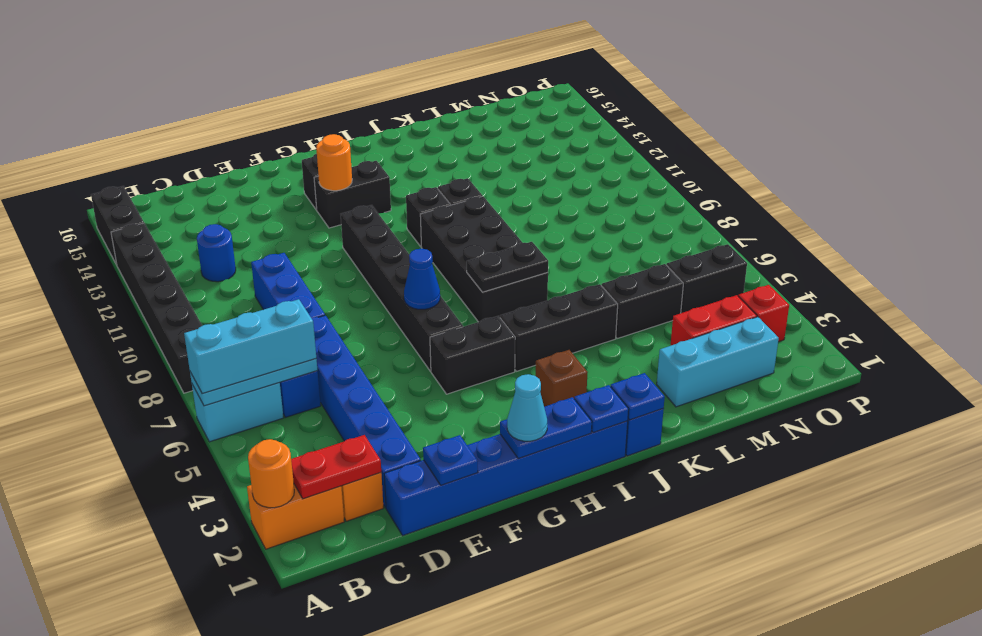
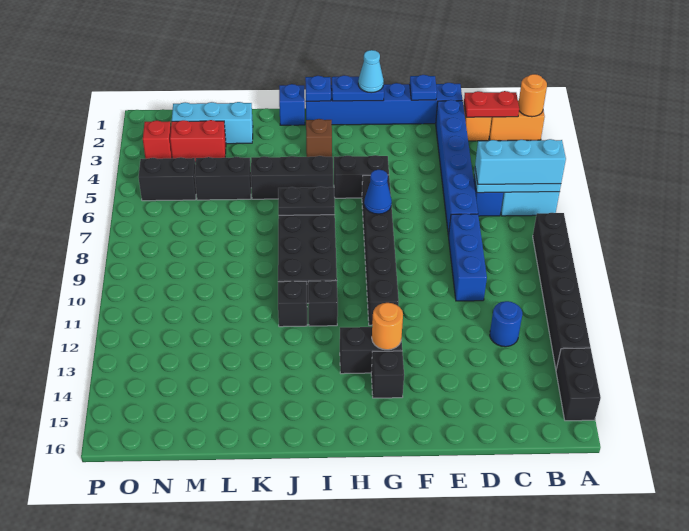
blue 1x1 plate [611,373,665,420] -> none

